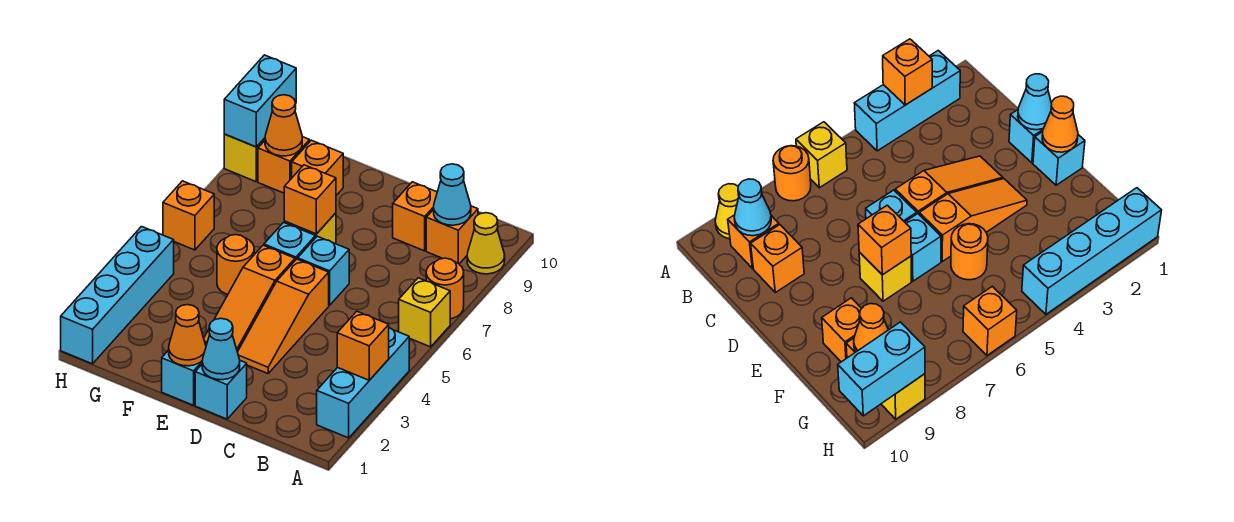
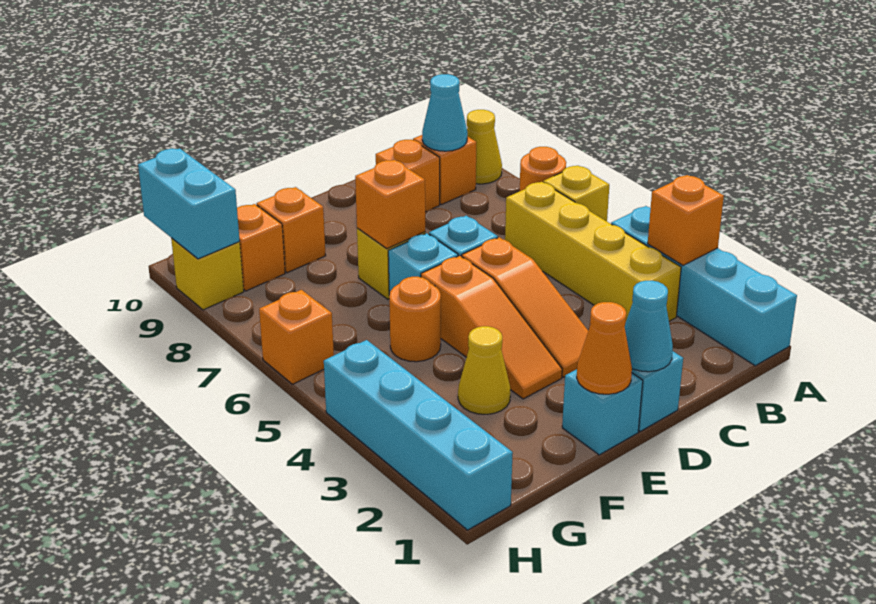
cyan 1x3 brick [317,328,409,438] -> cyan 1x4 brick [611,206,797,366]
none -> yellow 1x4 brick [505,182,681,321]
none -> yellow 1x1 cone [458,326,511,414]
orange 1x1 cone [265,95,302,156] -> none

